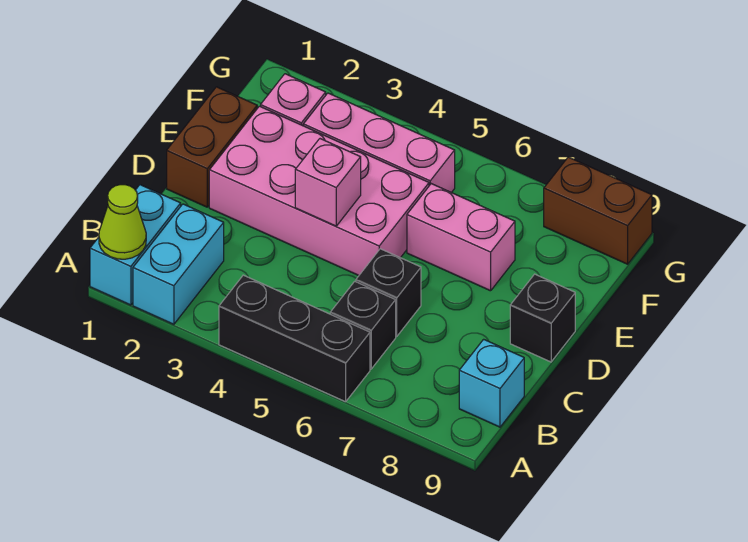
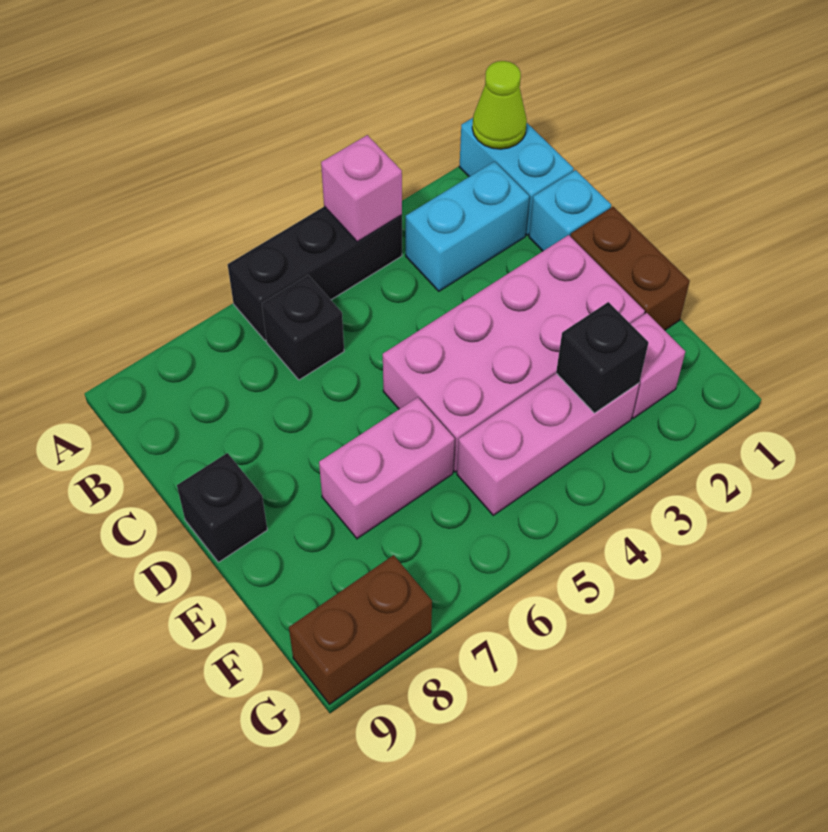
cyan 1x2 brick [133,204,224,324] -> cyan 1x2 brick turned to [406,161,529,291]
cyan 1x1 brick [459,339,524,427] -> cyan 1x1 brick moved to [529,170,611,251]
black 1x1 brick [356,249,421,336] -> black 1x1 brick moved to [556,302,648,413]
pink 1x1 brick [295,139,361,226] -> pink 1x1 brick moved to [321,135,402,242]

